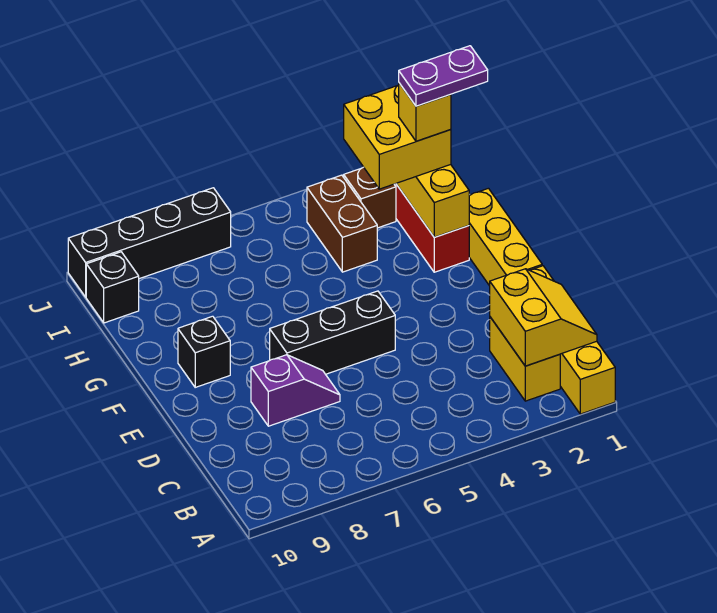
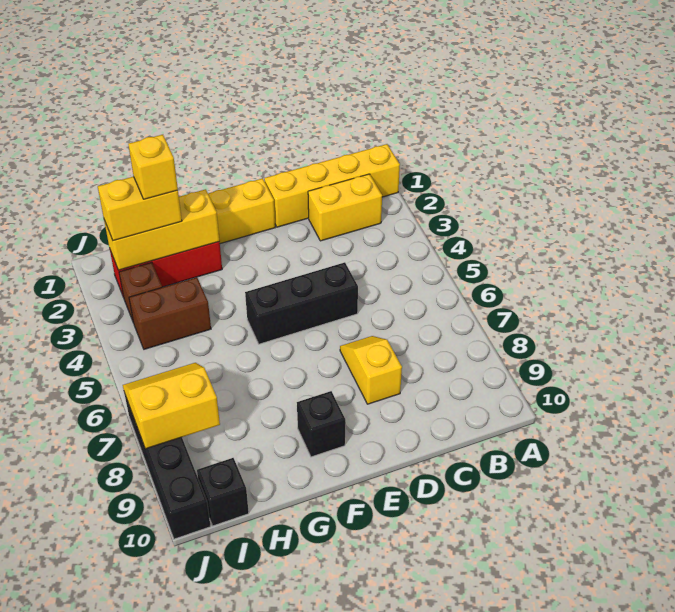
yellow 2x2 slope [490,269,597,366] -> yellow 2x2 slope moved to [123,363,220,449]
purple 1x2 slope [251,355,340,426] -> yellow 1x2 slope [340,336,402,404]
black 1x3 brick [270,291,395,374] -> black 1x3 brick turned to [245,262,358,344]
purple 1x2 plate [399,46,488,106] -> none
yellow 2x2 brick [344,85,451,189] -> yellow 1x2 brick [98,177,182,241]

